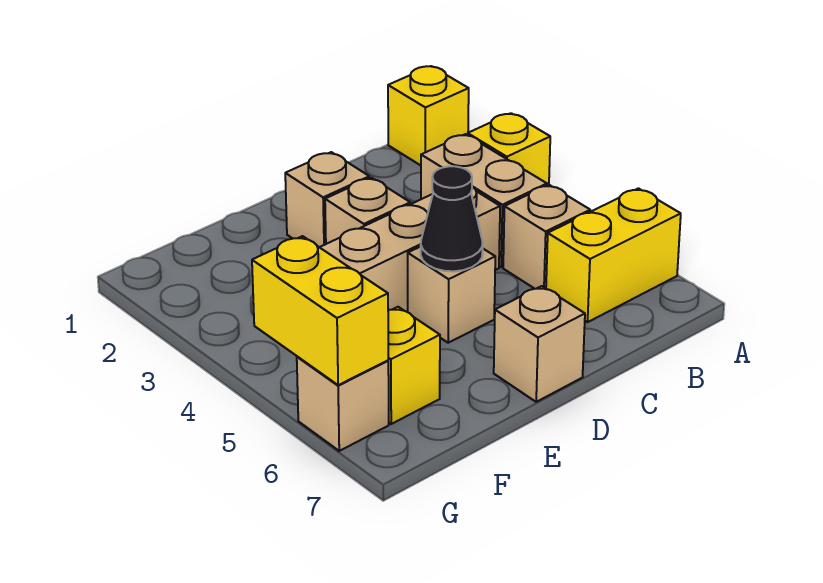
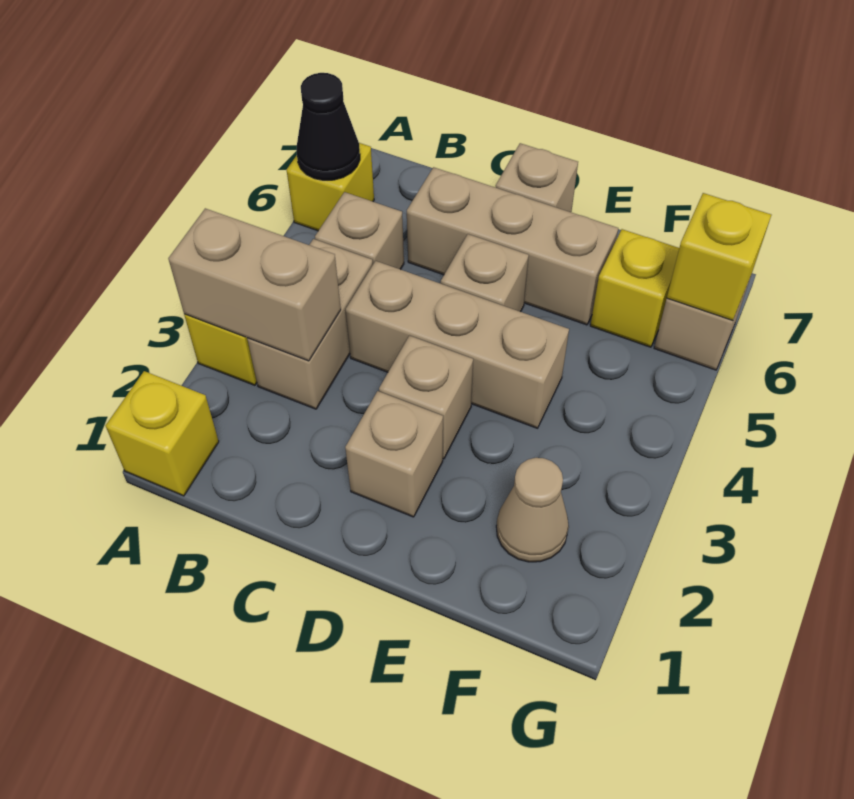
none -> tan 1x2 brick [168,208,341,361]
yellow 1x2 brick [546,188,681,322] -> yellow 1x1 brick [287,143,374,231]
none -> tan 1x3 brick [407,167,618,325]
black 1x1 cone [421,166,483,271] -> black 1x1 cone moved to [297,73,360,180]
none -> tan 1x1 cone [496,458,569,562]
yellow 1x2 brick [252,236,388,385] -> yellow 1x1 brick [667,193,771,320]

